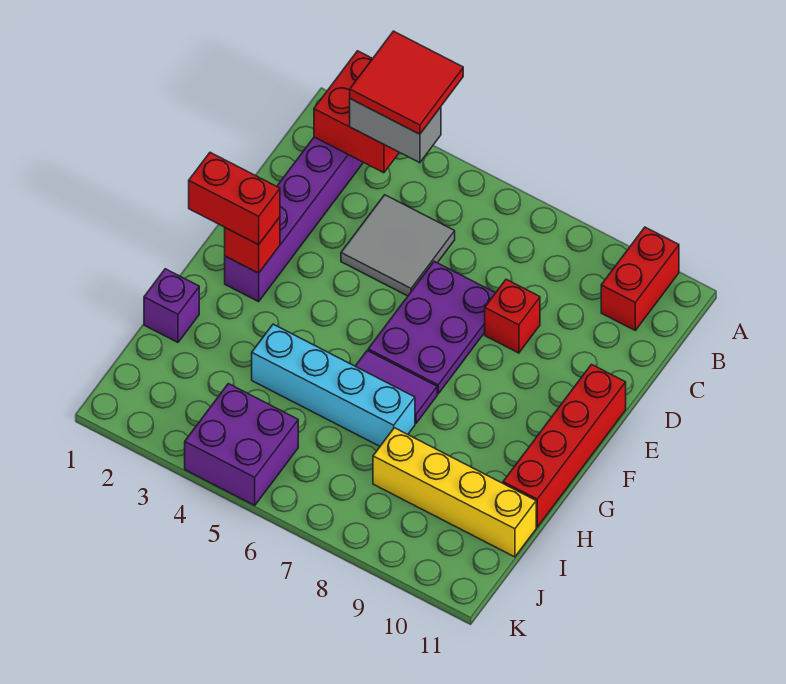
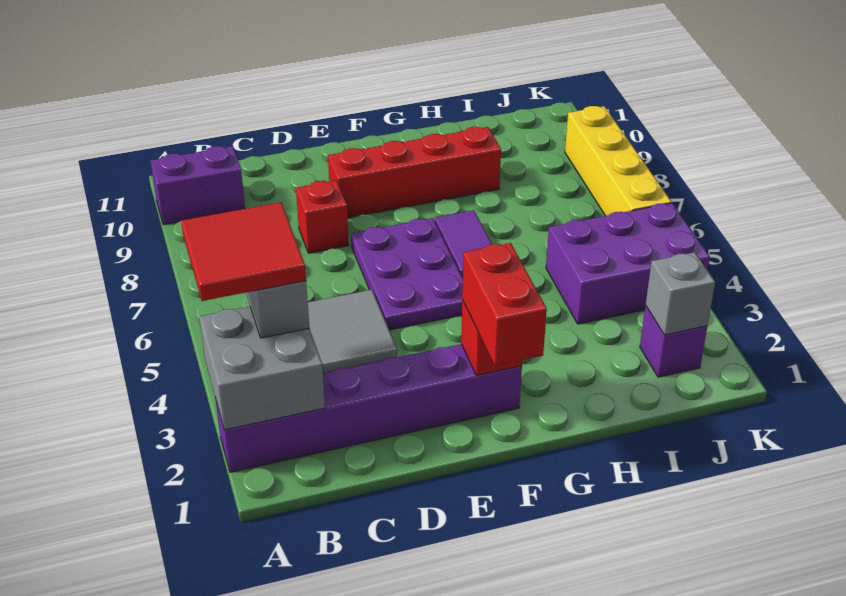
red 2x2 brick [314,51,399,173] -> grey 2x2 brick [199,307,325,430]
red 1x2 brick [601,227,679,330] -> purple 1x2 brick [151,146,245,225]
purple 2x3 plate [368,261,495,394] -> purple 2x3 plate turned to [351,218,463,330]
red 1x4 brick [503,364,626,527] -> red 1x4 brick moved to [328,127,501,218]
purple 1x1 brick [144,269,199,342] -> purple 1x1 brick moved to [640,306,707,377]
cyan 1x4 brick [252,324,415,446] -> none
yellow 1x4 brick [373,428,536,557] -> yellow 1x4 brick moved to [565,106,671,216]
none -> grey 1x1 brick [646,252,715,335]
purple 2x2 brick [185,384,298,505] -> purple 2x3 brick [546,203,710,324]

